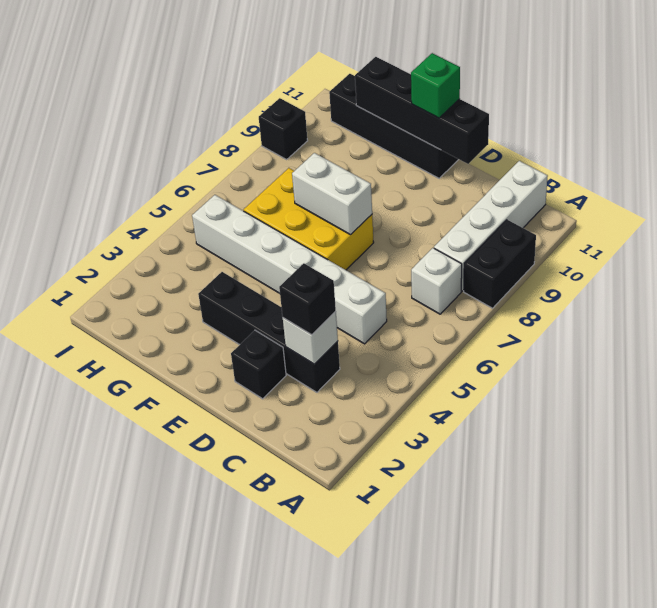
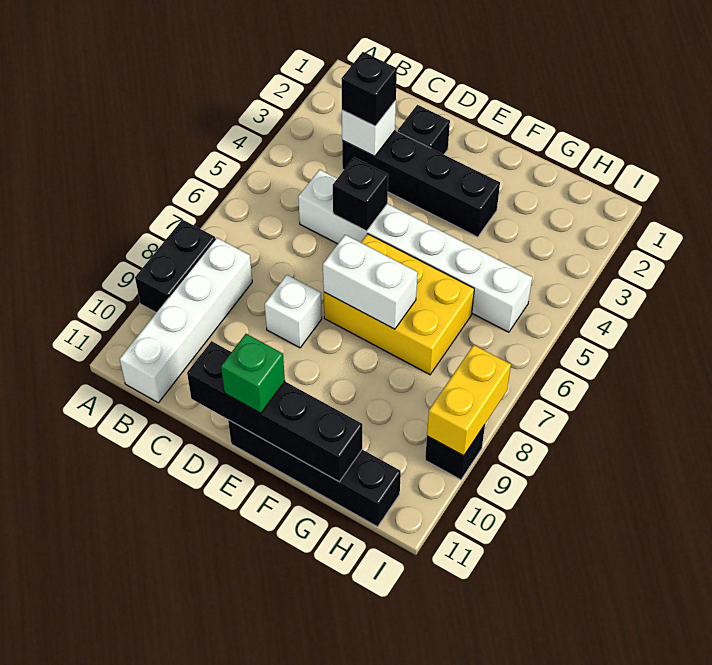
white 1x1 brick [411,248,462,314] -> white 1x1 brick moved to [265,275,322,348]
none -> black 1x1 brick [333,157,388,231]
none -> yellow 1x2 brick [427,345,511,456]

